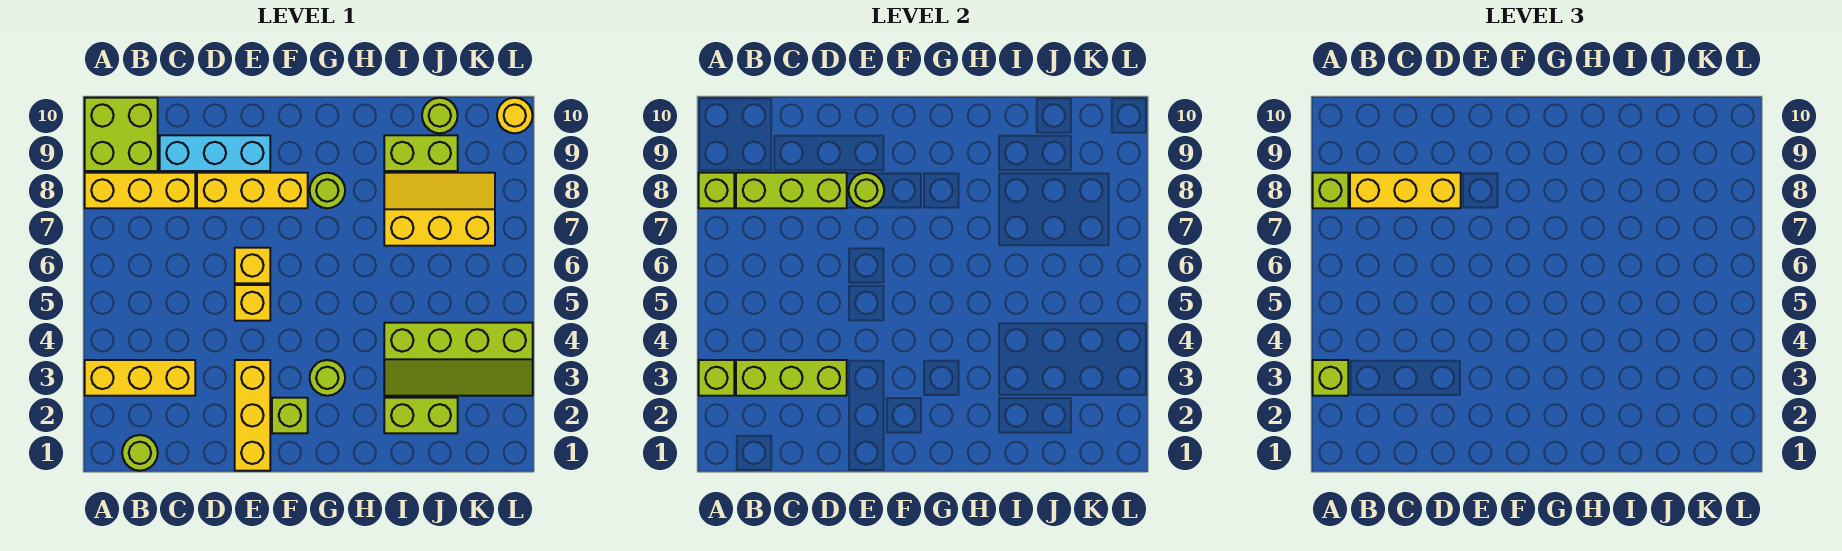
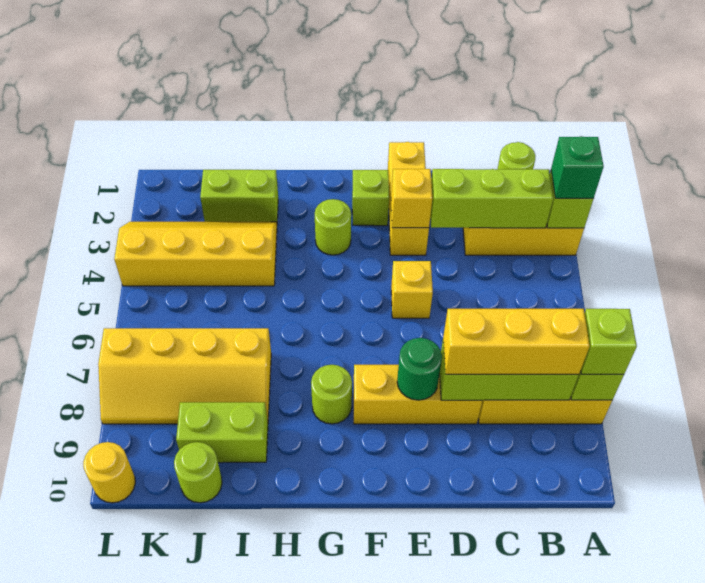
lime 1x1 brick [1313,360,1348,396] -> green 1x1 brick [551,136,604,198]
lime 2x2 brick [85,98,158,171] -> none
cyan 1x3 brick [160,135,270,171] -> none
yellow 1x1 brick [235,248,270,283] -> yellow 1x1 brick moved to [391,169,432,228]
lime 1x1 round brick [849,173,884,208] -> green 1x1 round brick [397,338,442,400]
lime 2x4 slope [384,323,533,396] -> yellow 2x4 slope [114,222,277,286]
yellow 2x3 slope [384,173,495,246] -> yellow 2x4 slope [98,328,271,424]

